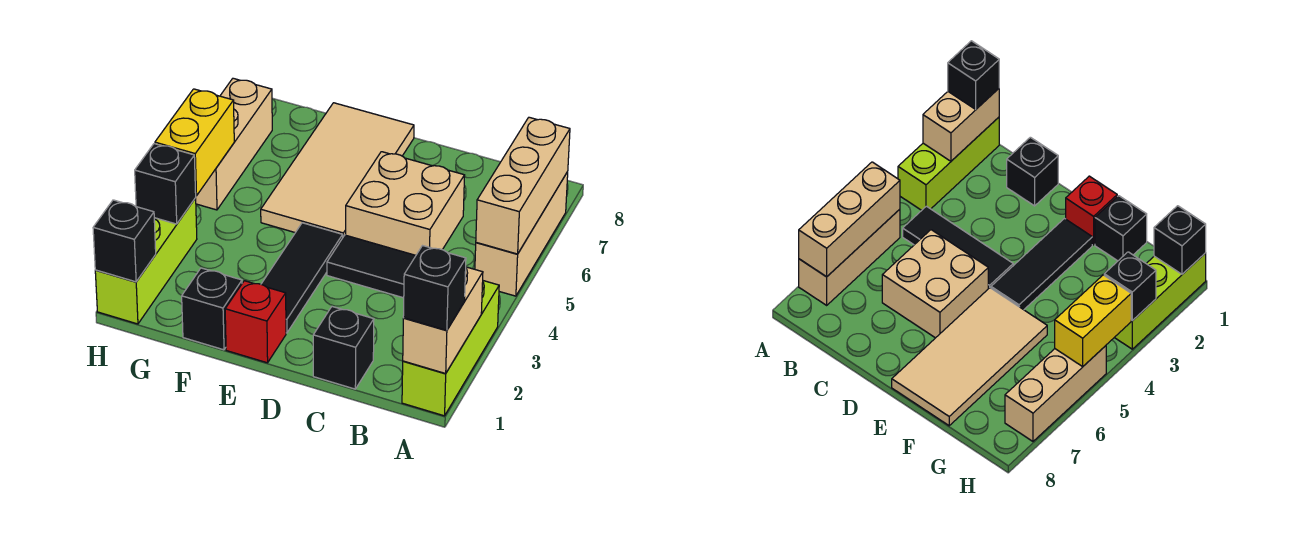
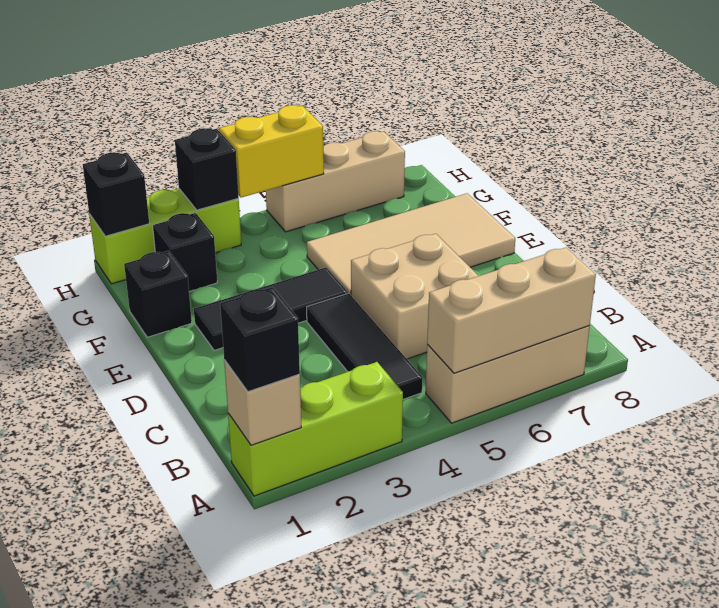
tan 1x2 brick [403,267,483,373] -> tan 1x1 brick [224,360,301,445]
black 1x1 brick [313,307,374,389] -> black 1x1 brick moved to [153,213,217,292]
red 1x1 brick [225,281,286,363] -> none

